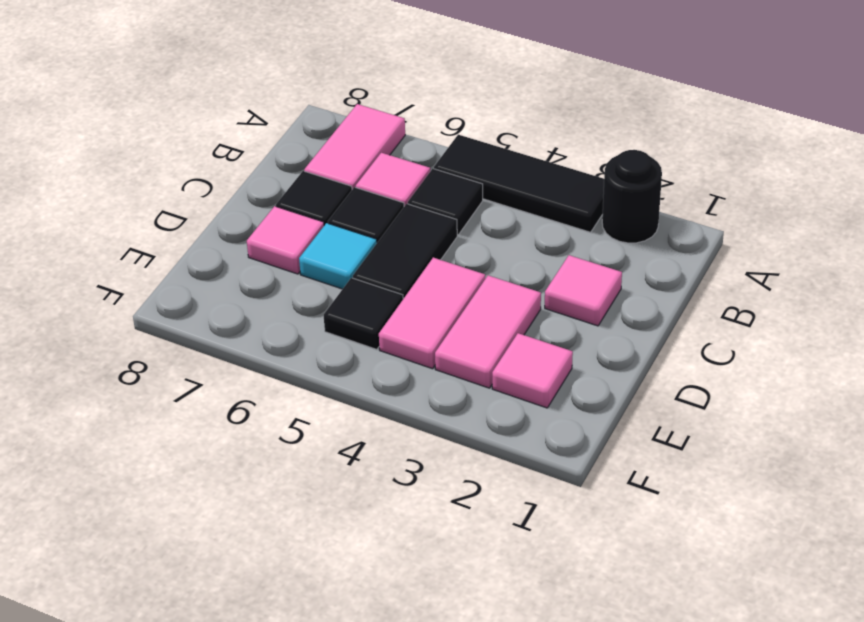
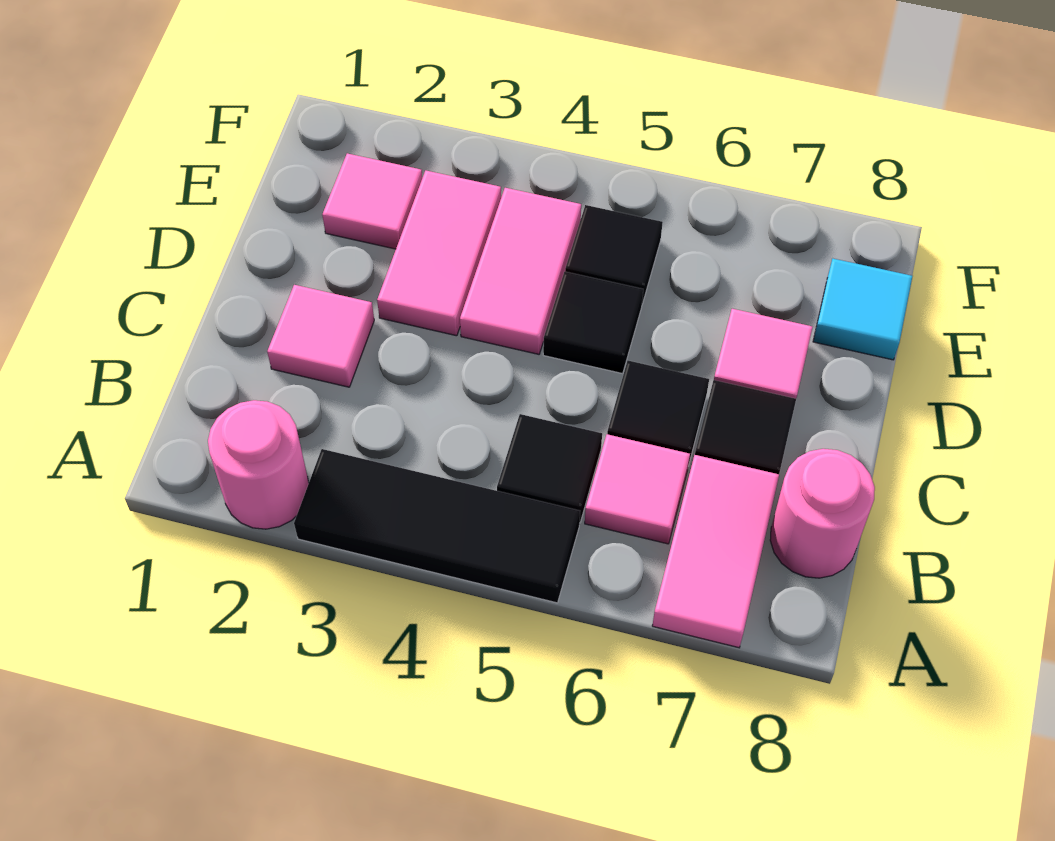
black 1x1 round brick [602,150,662,243] -> pink 1x1 round brick [208,400,309,529]
none -> pink 1x1 round brick [770,449,875,578]
black 1x2 tile [353,204,457,299] -> black 1x1 tile [543,272,643,374]
cyan 1x1 tile [299,223,377,289] -> cyan 1x1 tile moved to [813,259,913,360]

